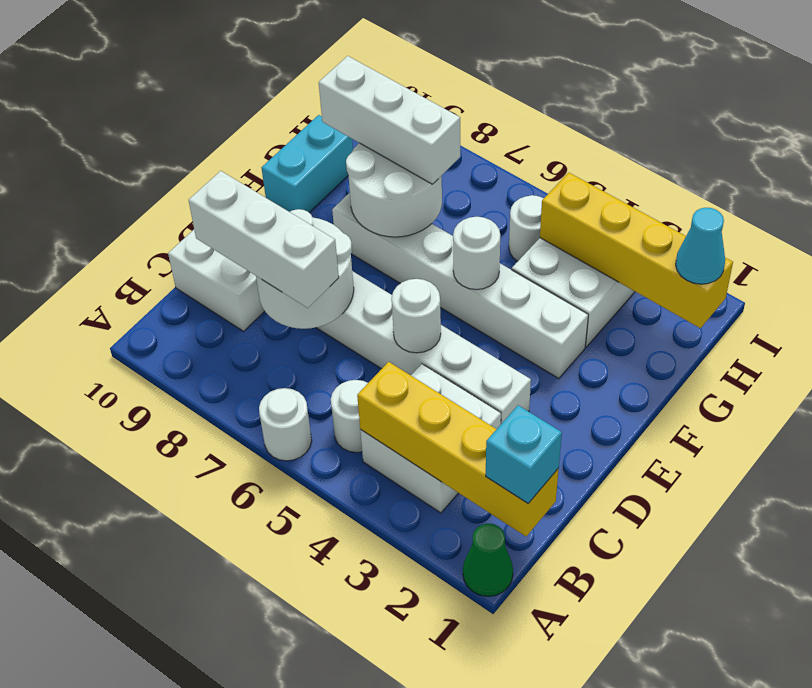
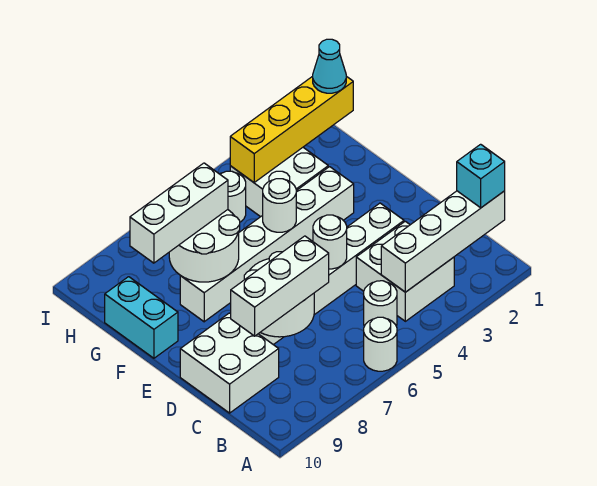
green 1x1 cone [463,524,513,596] -> none
yellow 1x4 brick [357,362,559,536] -> white 1x4 brick [381,191,505,292]

